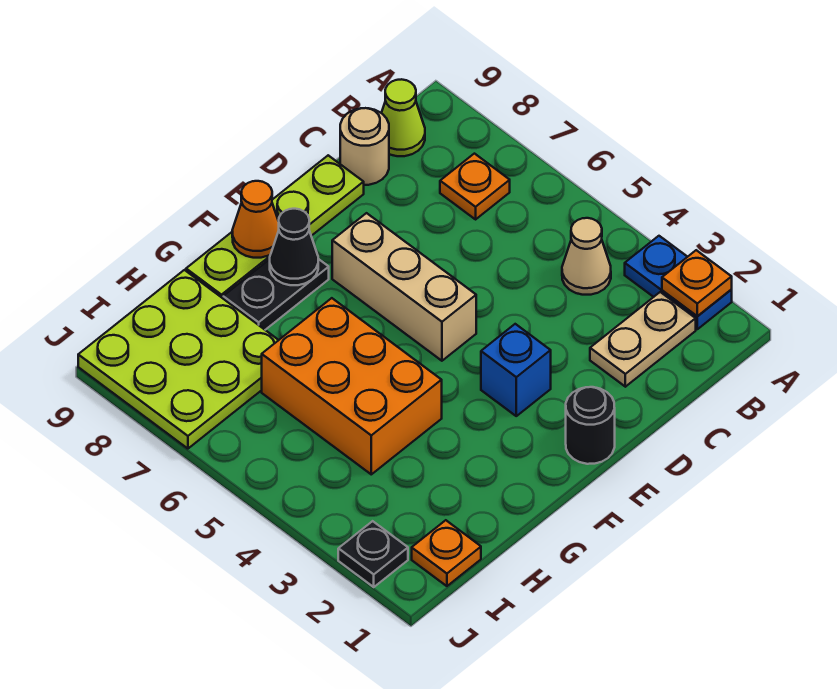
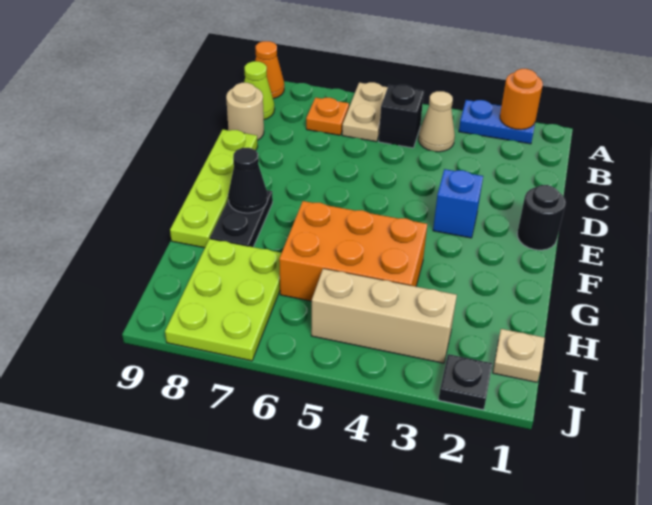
orange 1x1 plate [662,250,732,316] -> orange 1x1 round brick [500,69,543,130]
tan 1x2 plate [590,292,696,387] -> tan 1x2 plate moved to [342,82,388,142]
none -> black 1x1 brick [379,85,424,148]
tan 1x3 brick [332,213,476,361] -> tan 1x3 brick moved to [311,269,457,363]
orange 1x1 cone [232,181,279,258] -> orange 1x1 cone moved to [255,41,284,99]
lime 3x3 plate [78,270,278,449] -> lime 2x3 plate [165,239,281,361]
orange 1x1 plate [412,520,481,586] -> tan 1x1 plate [493,329,545,382]

